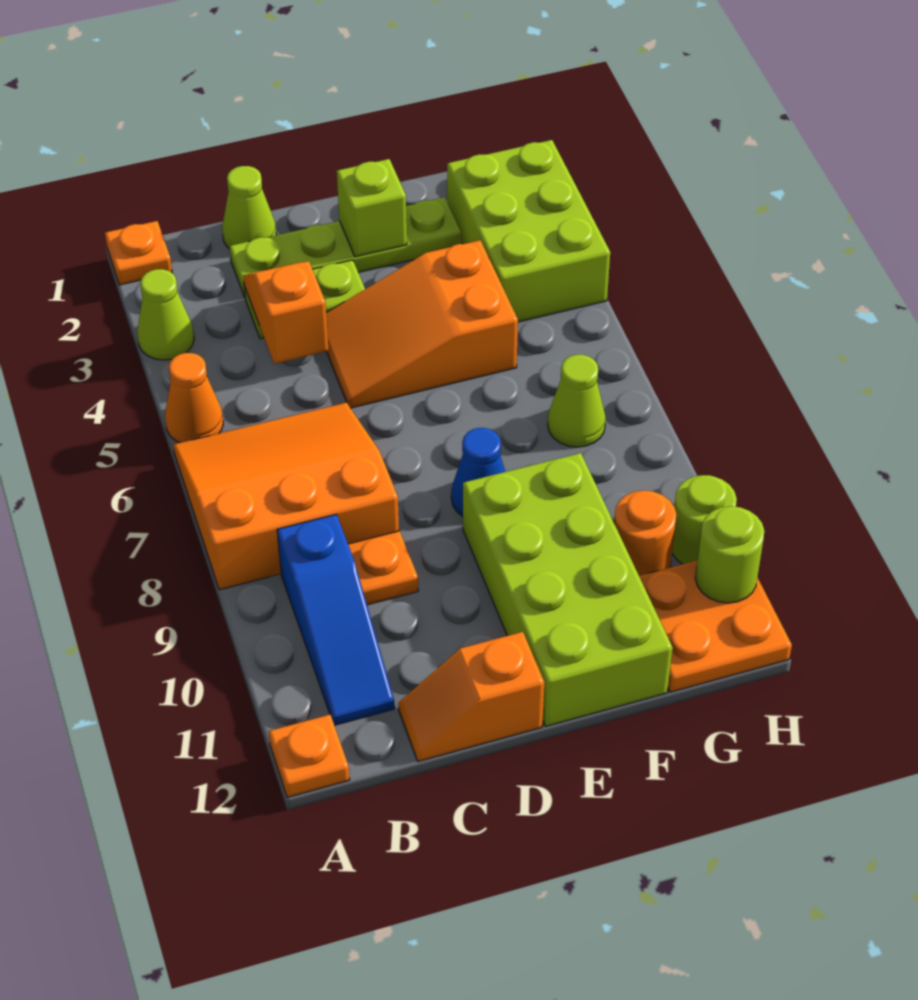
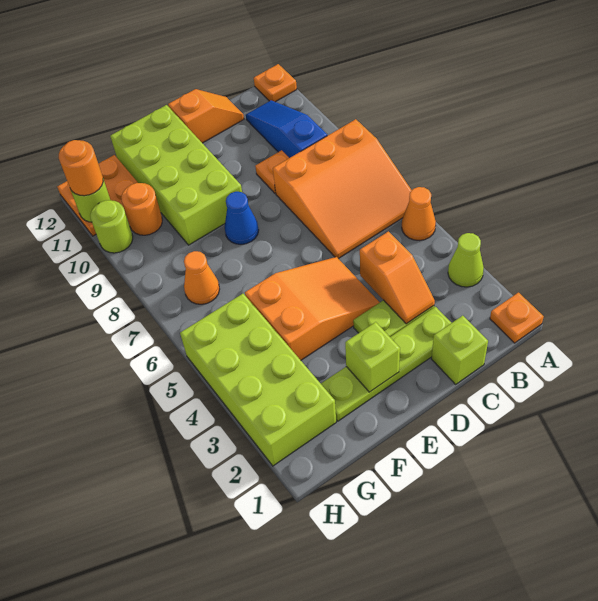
lime 1x1 cone [222,166,276,249] -> lime 1x1 brick [432,316,488,384]
lime 2x3 brick [447,140,610,322] -> lime 2x4 brick [180,294,336,466]
lime 1x1 cone [548,355,606,447] -> orange 1x1 cone [184,251,220,304]
none -> orange 1x1 round brick [59,140,103,196]

